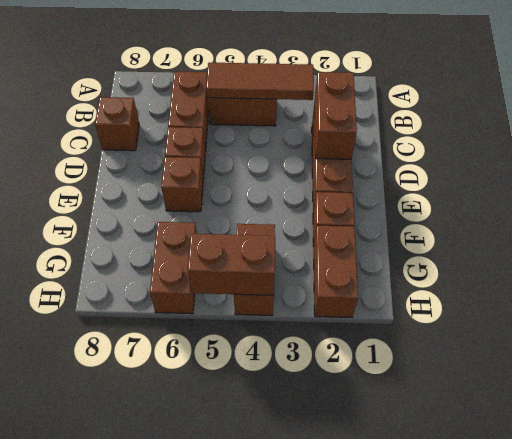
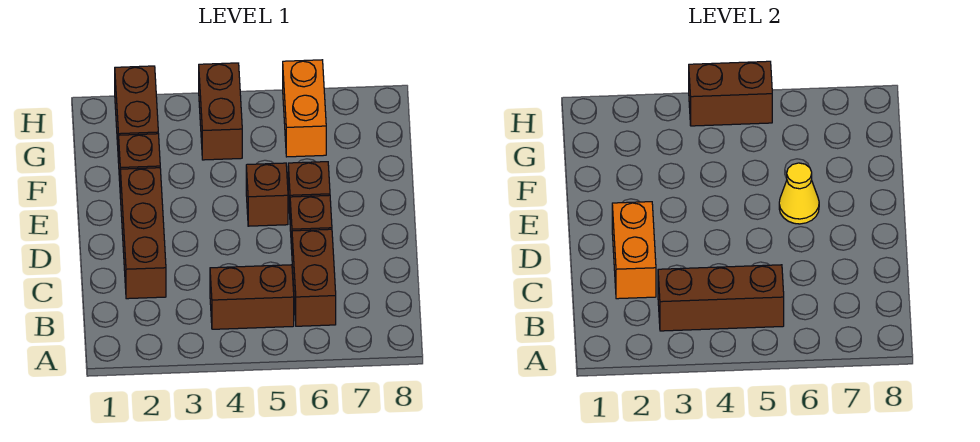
brown 1x3 tile [206,63,314,100] -> brown 1x3 brick [658,265,784,331]
brown 1x2 brick [315,72,357,159] -> orange 1x2 brick [612,202,656,299]
brown 1x1 brick [95,97,139,151] -> brown 1x1 brick moved to [246,163,288,226]
none -> yellow 1x1 cone [779,163,819,224]
brown 1x2 brick [150,222,197,314] -> orange 1x2 brick [283,60,326,157]

